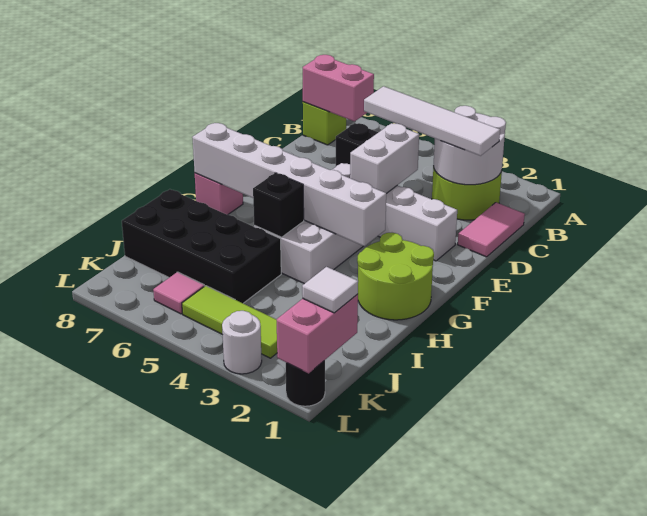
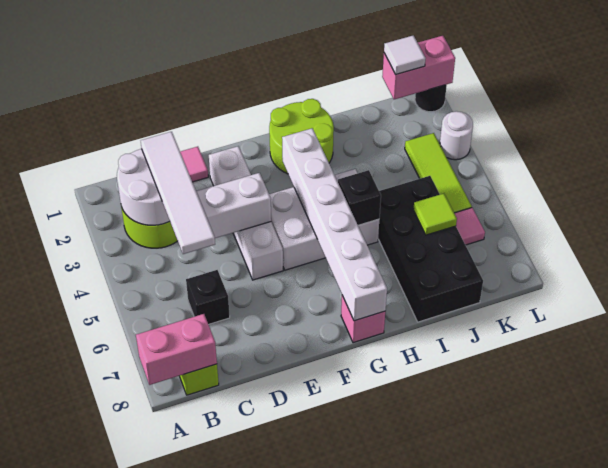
pink 1x2 brick [303,55,374,121] -> pink 1x2 brick turned to [136,314,217,385]
none -> lime 1x1 tile [413,194,457,235]

